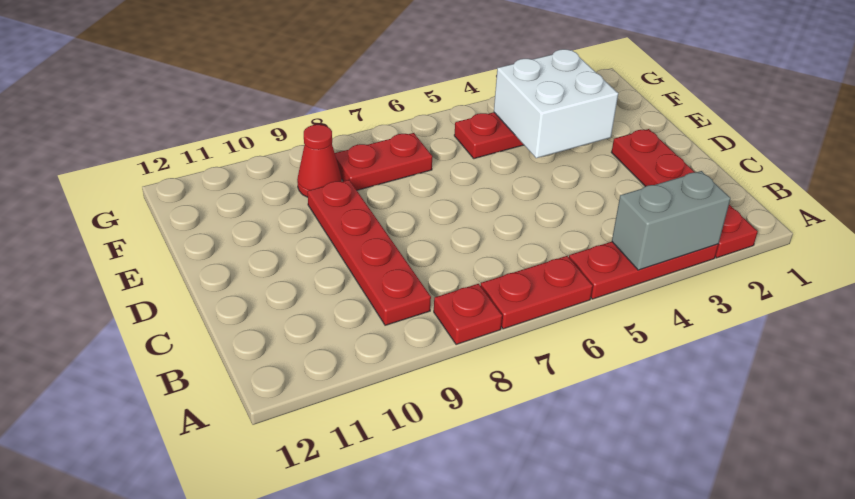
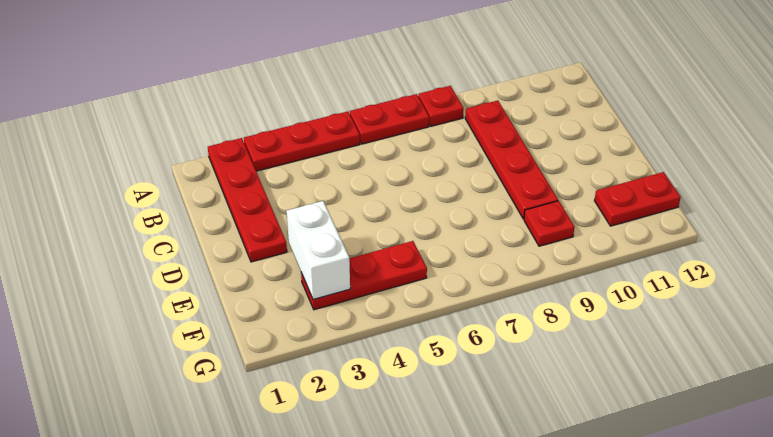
grey 1x2 brick [612,171,731,270] -> none
white 2x2 brick [494,49,618,158] -> white 1x2 brick [286,201,350,300]
red 1x2 plate [335,133,432,190] -> red 1x2 plate moved to [594,172,681,226]
red 1x1 cone [297,125,342,197] -> red 1x1 plate [524,201,575,246]

